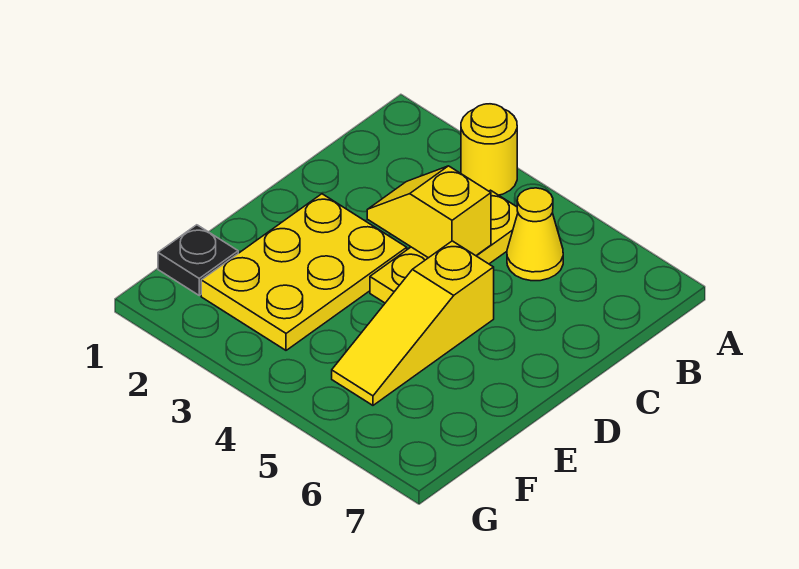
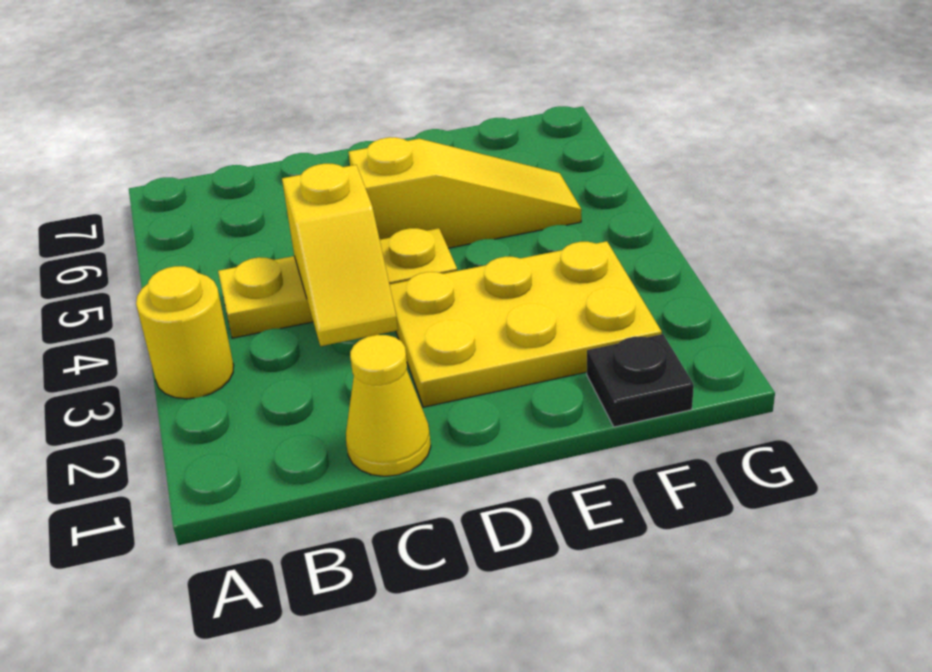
yellow 1x1 cone [507,188,563,281] -> yellow 1x1 cone moved to [346,335,431,476]

